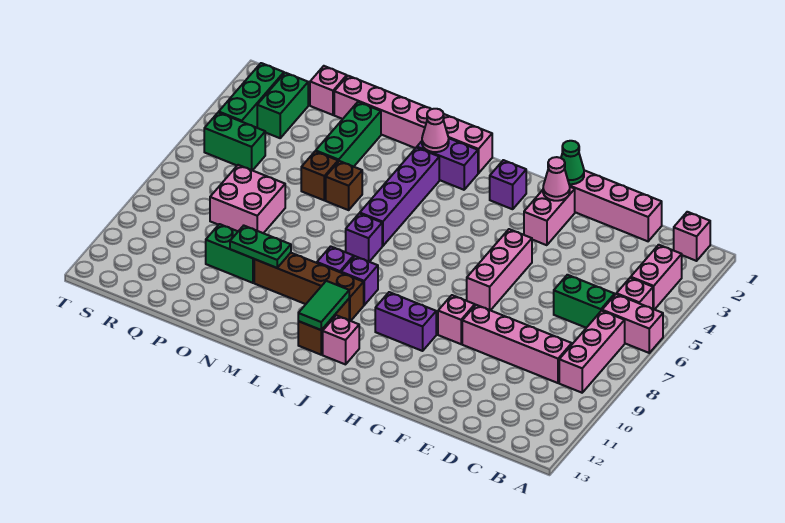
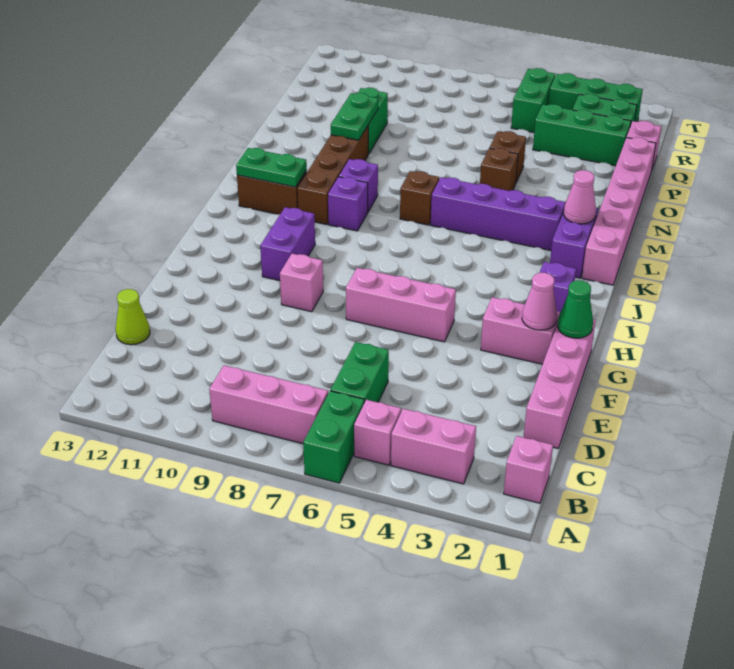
pink 1x2 brick [602,294,663,353] -> green 1x2 brick [303,391,364,483]
pink 1x4 brick [462,305,572,383] -> none
none -> lime 1x1 cone [116,289,150,345]
pink 1x1 brick [323,315,359,364] -> none
green 1x2 tile [298,281,349,330] -> green 1x2 plate [236,148,307,187]
purple 1x1 brick [346,213,382,262] -> brown 1x1 brick [400,171,439,225]
green 1x3 brick [316,102,381,167] -> green 1x3 brick moved to [533,104,631,166]
pink 2x2 brick [210,165,285,233] -> none

